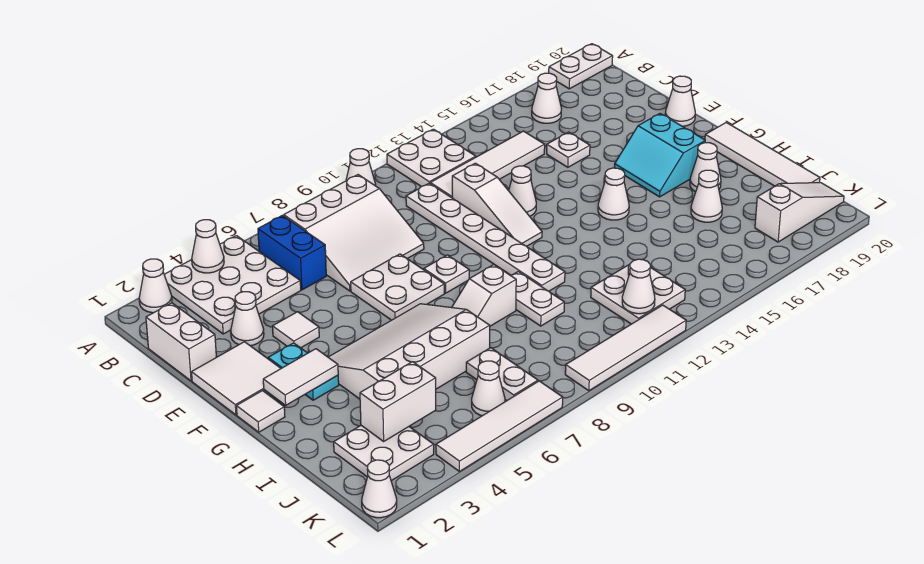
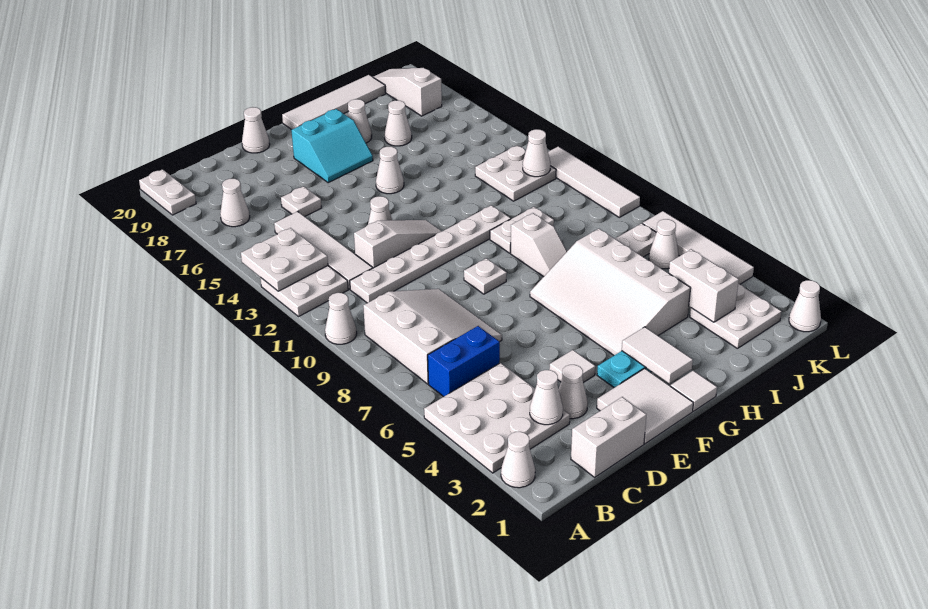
white 1x1 cone [192,220,224,273] -> white 1x1 cone moved to [530,370,563,425]
white 2x2 plate [351,254,444,320] -> white 2x2 plate moved to [241,228,328,291]

